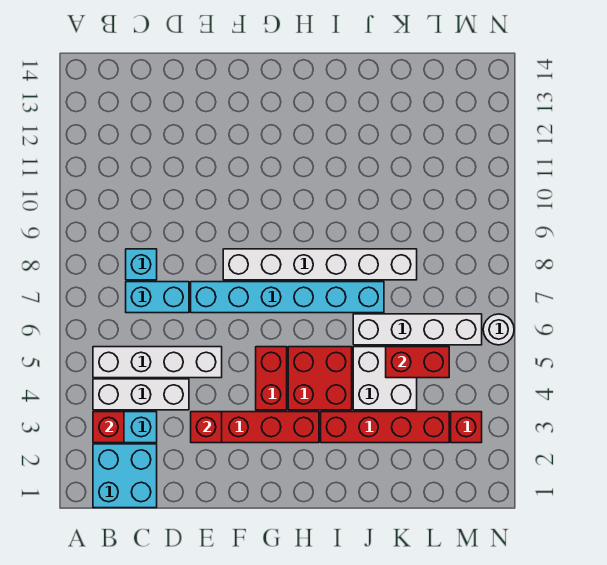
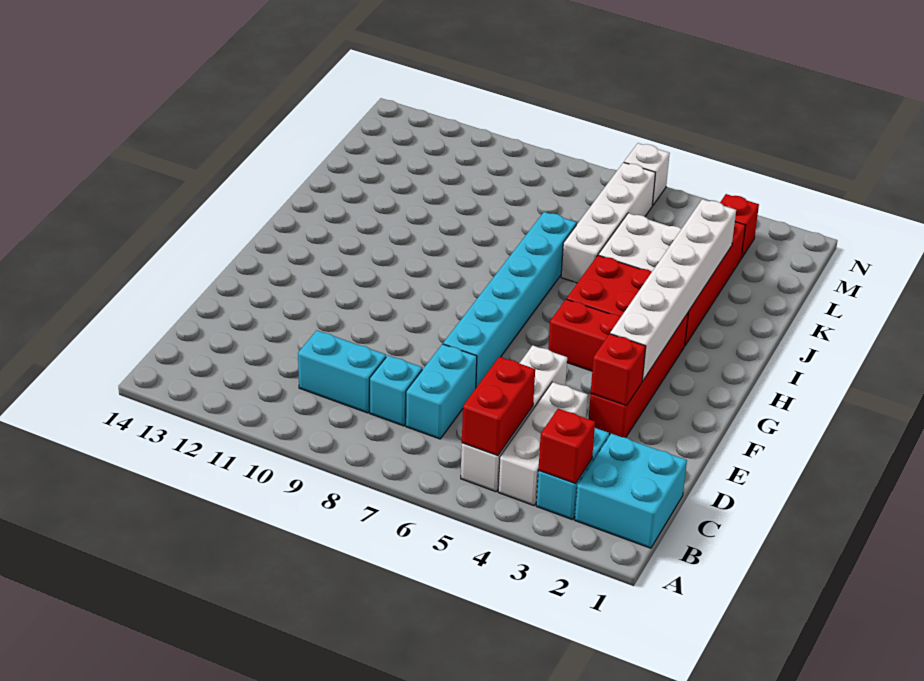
none -> cyan 1x2 brick [298,330,386,413]
white 1x6 brick [223,249,417,280] -> white 1x6 brick moved to [610,199,736,381]
red 1x2 brick [386,347,449,378] -> red 1x2 brick moved to [462,357,535,456]
white 1x1 round brick [483,314,514,345] -> white 1x1 brick [624,143,670,206]

